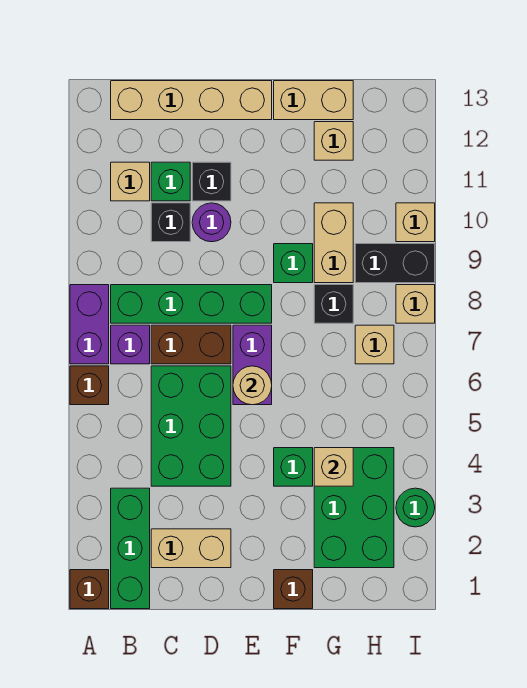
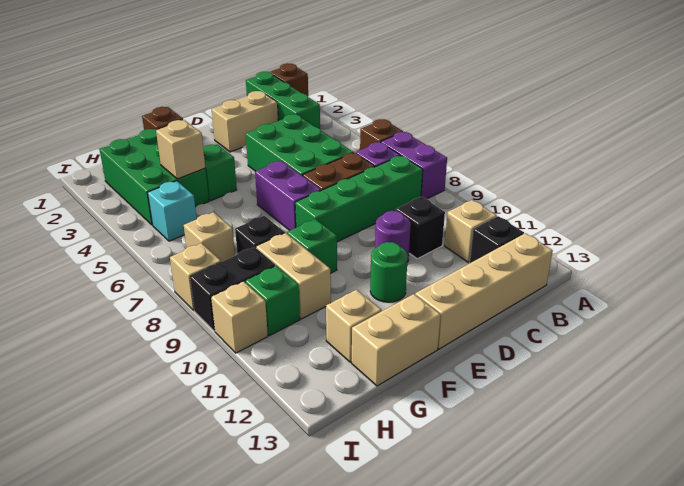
green 1x1 brick [151,162,190,201] -> green 1x1 brick moved to [245,266,300,336]
black 1x1 brick [192,162,231,201] -> black 1x1 brick moved to [470,216,524,263]
tan 1x1 round brick [233,366,272,405] -> none
none -> cyan 1x1 brick [148,181,197,241]
green 1x1 round brick [396,488,435,527] -> green 1x1 round brick moved to [370,242,408,302]

